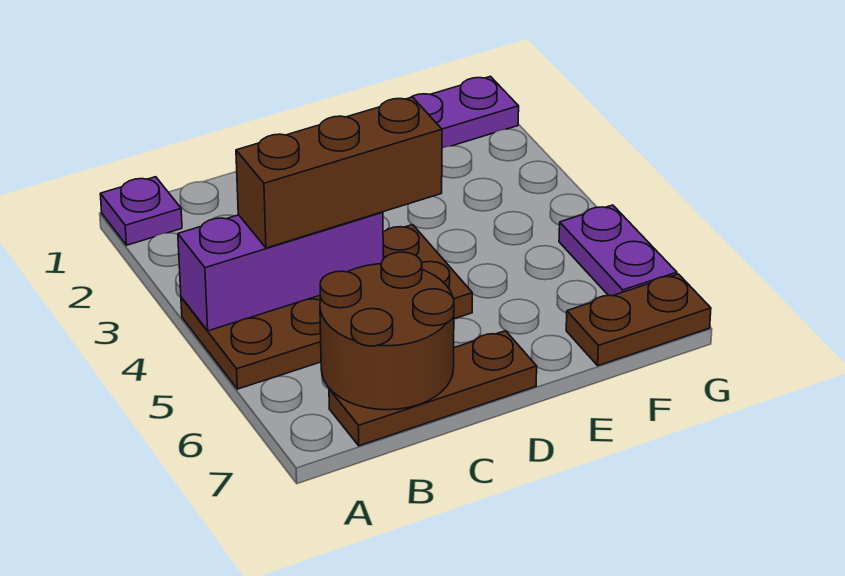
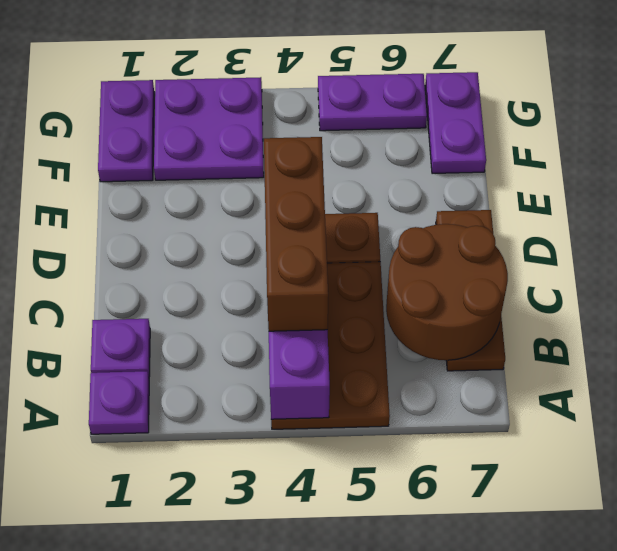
none -> purple 1x1 plate [91,319,150,377]
none -> purple 2x2 plate [154,77,264,180]
brown 1x2 plate [566,274,711,366] -> purple 1x2 plate [425,72,486,174]

